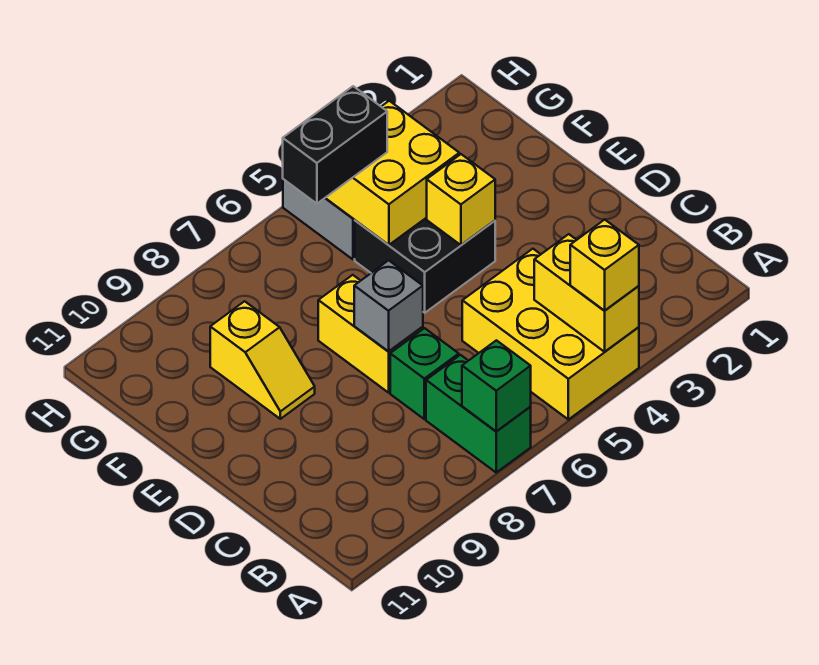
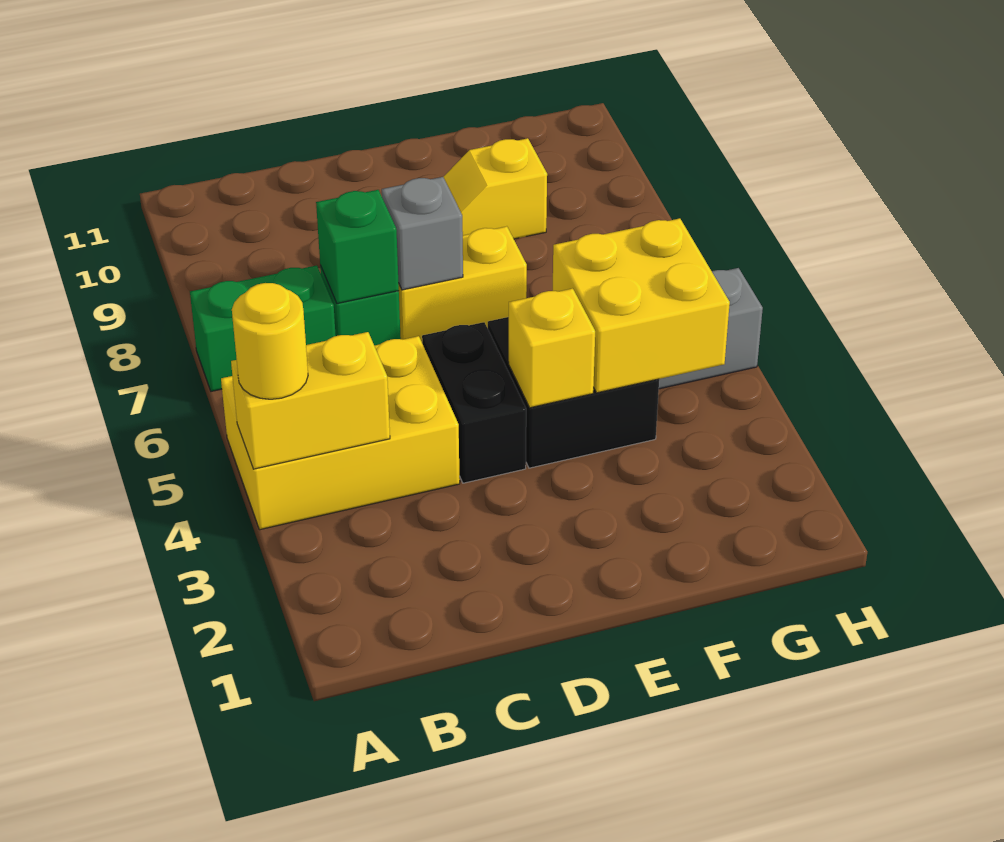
yellow 1x1 brick [570,220,639,311] -> yellow 1x1 round brick [232,283,308,399]
green 1x1 brick [462,340,531,431] -> green 1x1 brick moved to [316,190,399,304]
black 1x2 brick [283,86,387,204] -> black 1x2 brick moved to [422,322,526,483]

